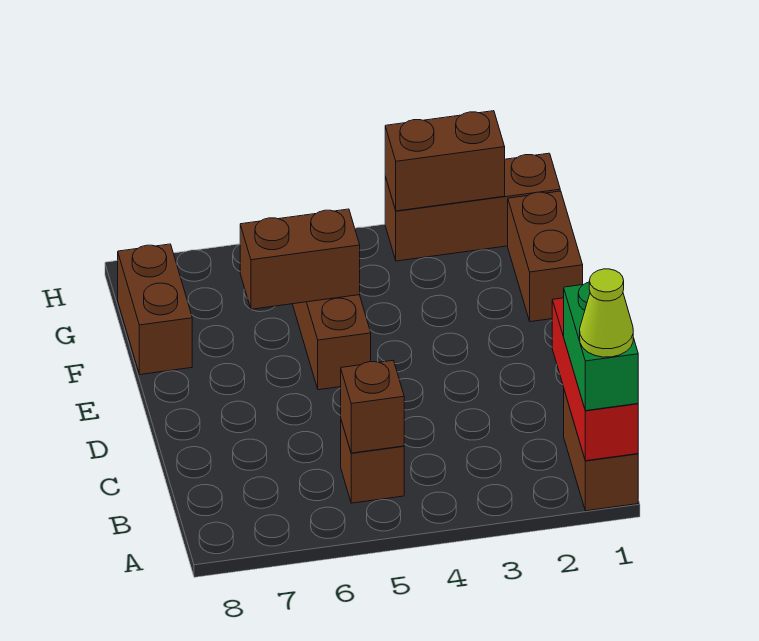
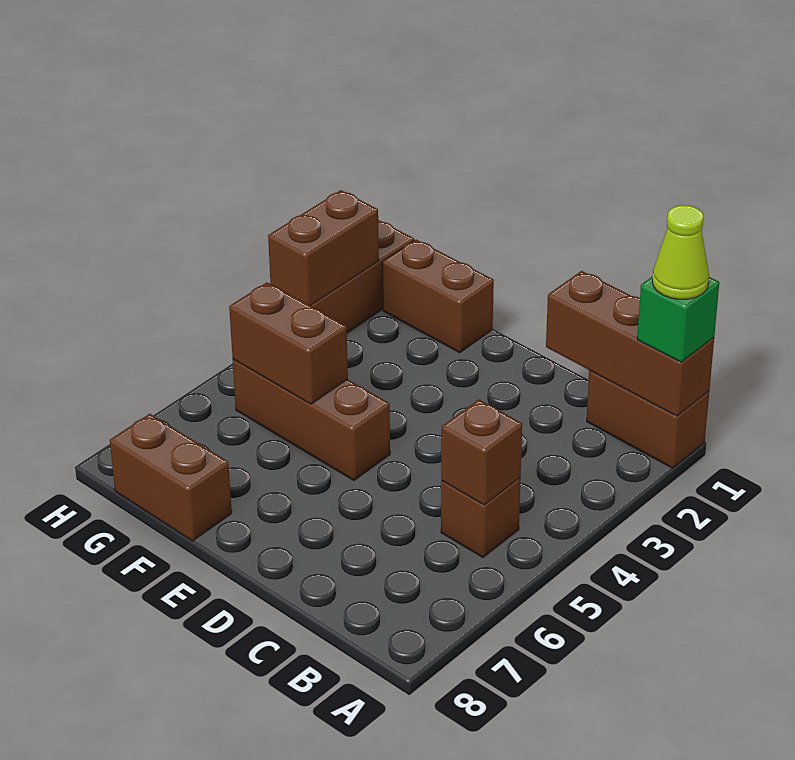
red 1x3 brick [552,298,638,461] -> brown 1x3 brick [546,271,714,416]
green 1x2 brick [564,282,638,411] -> green 1x1 brick [637,276,719,362]
brown 1x2 brick [240,209,360,309] -> brown 1x2 brick turned to [229,282,348,404]

